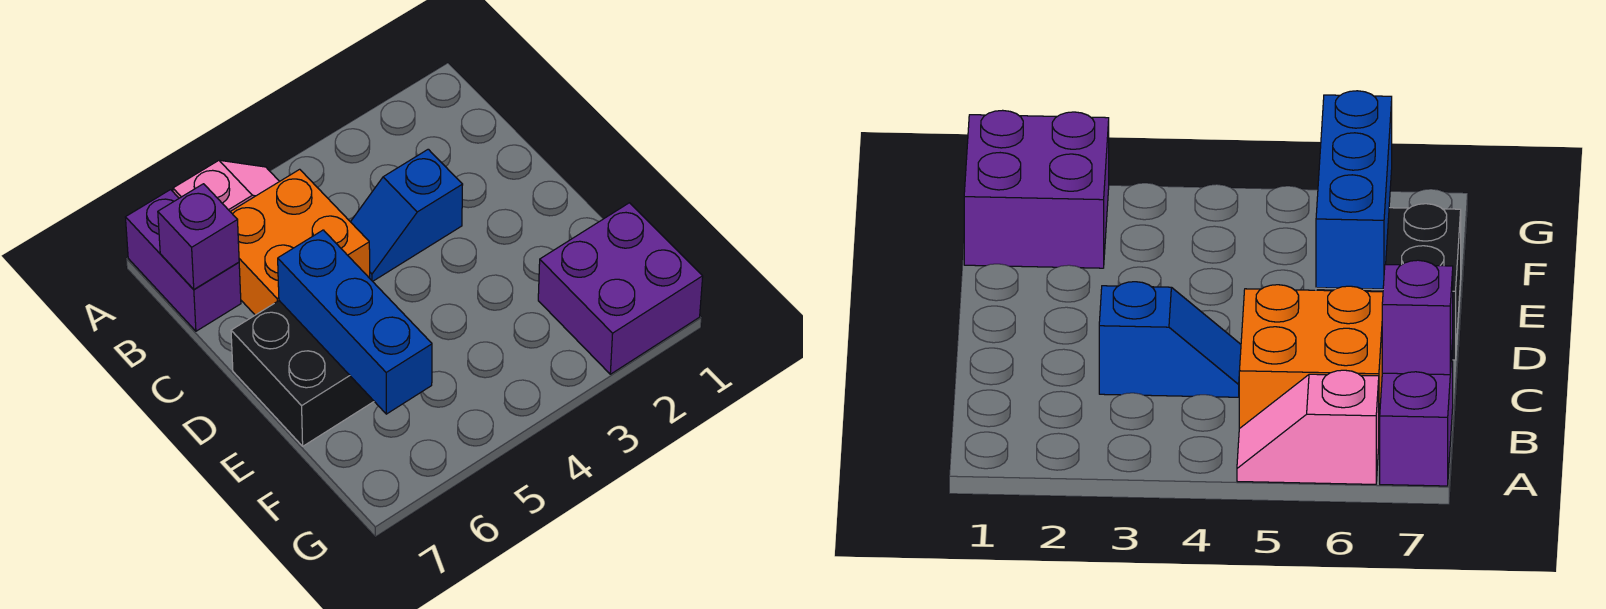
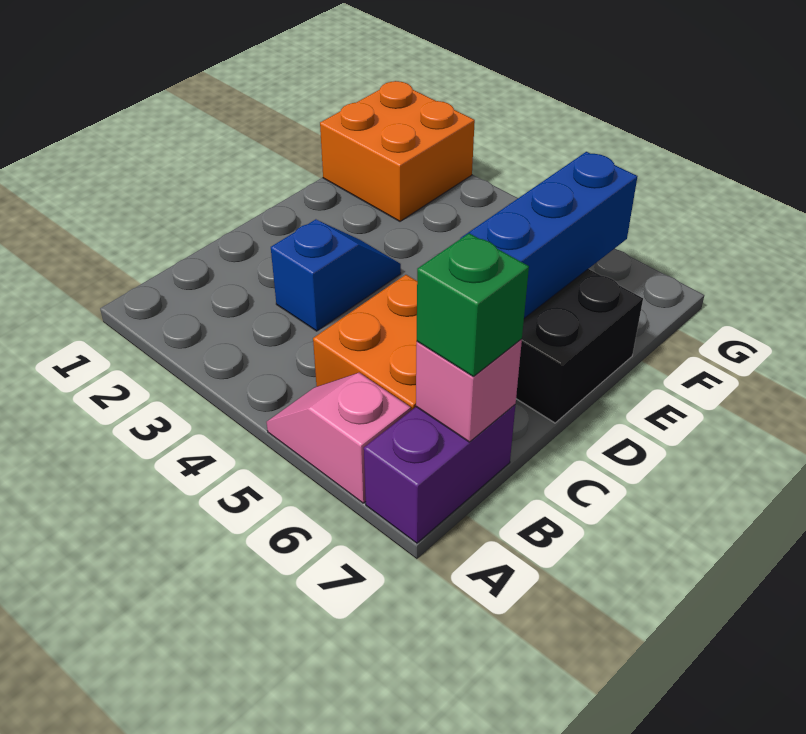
purple 1x1 brick [158,184,239,289] -> pink 1x1 brick [416,339,522,442]
none -> green 1x1 brick [417,233,529,377]
blue 1x2 slope [351,149,463,281] -> blue 1x2 slope turned to [271,219,401,331]
purple 2x2 brick [538,203,703,374] -> orange 2x2 brick [320,81,475,221]

